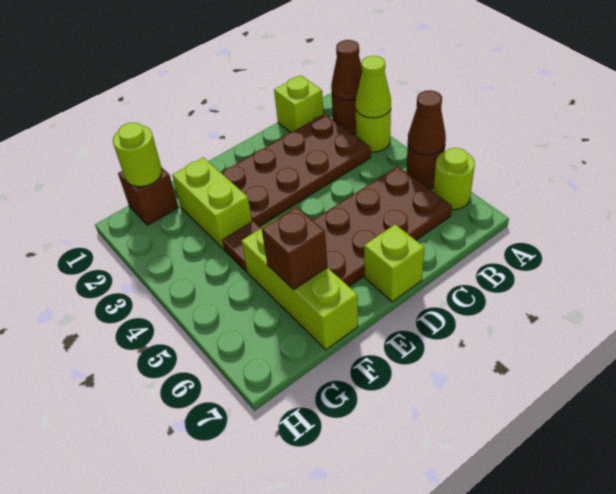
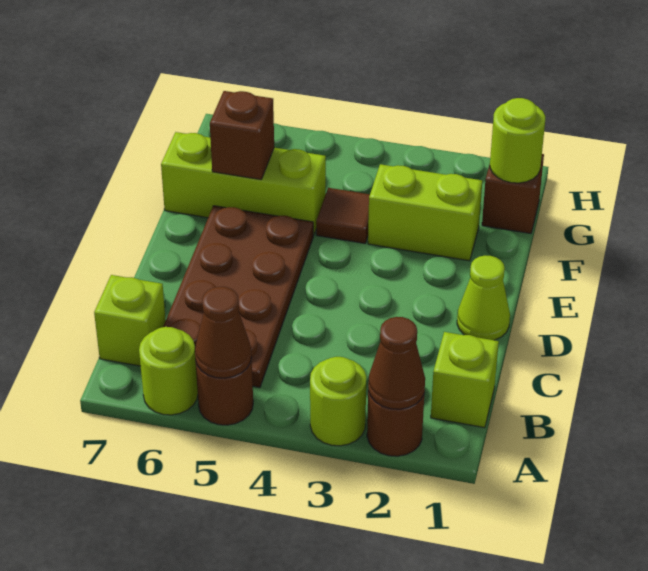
lime 1x1 cone [356,56,391,118] -> lime 1x1 cone moved to [457,255,510,340]
brown 2x4 plate [221,114,371,226] -> none
lime 1x1 brick [364,224,424,302] -> lime 1x1 brick moved to [94,275,166,366]

